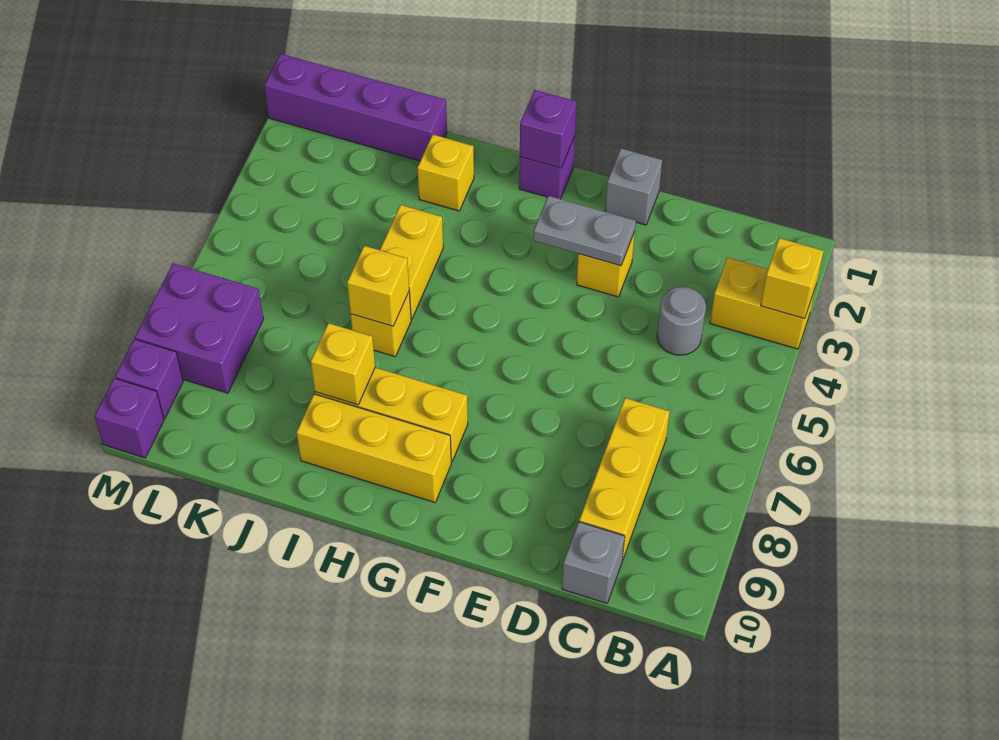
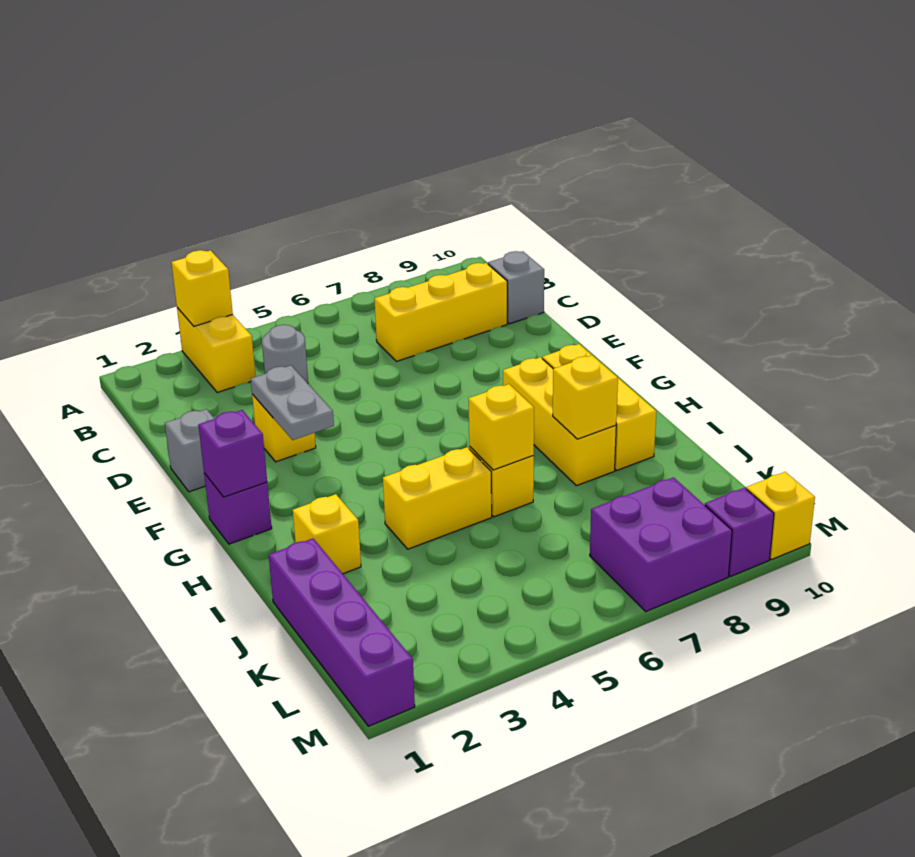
purple 1x1 brick [95,378,164,458] -> yellow 1x1 brick [746,472,815,560]

